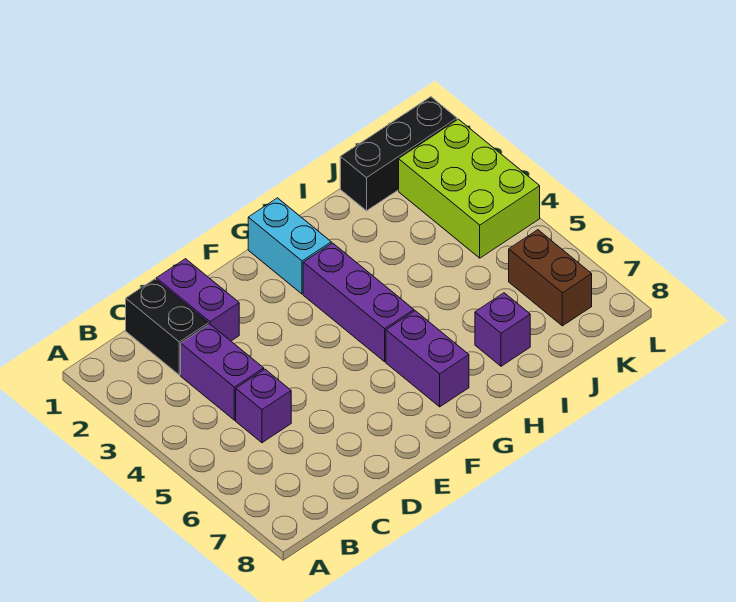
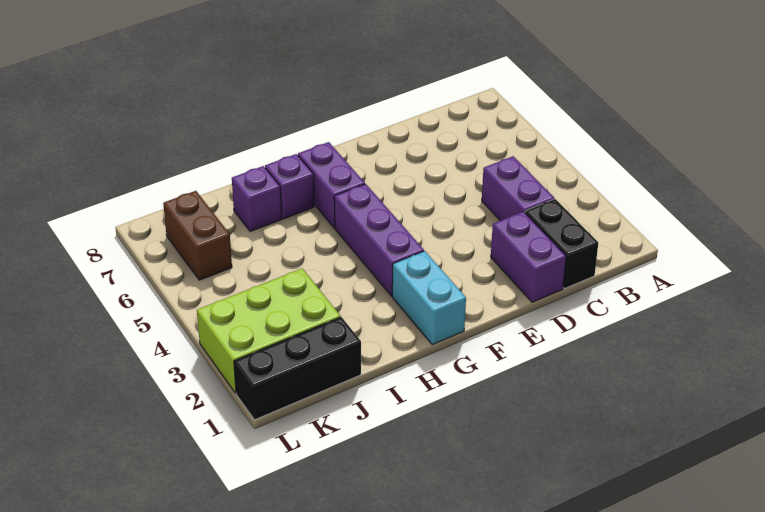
purple 1x1 brick [236,369,291,443] -> purple 1x1 brick moved to [265,154,314,219]
lime 2x3 brick [399,119,540,258] -> lime 2x3 brick turned to [197,268,341,393]

